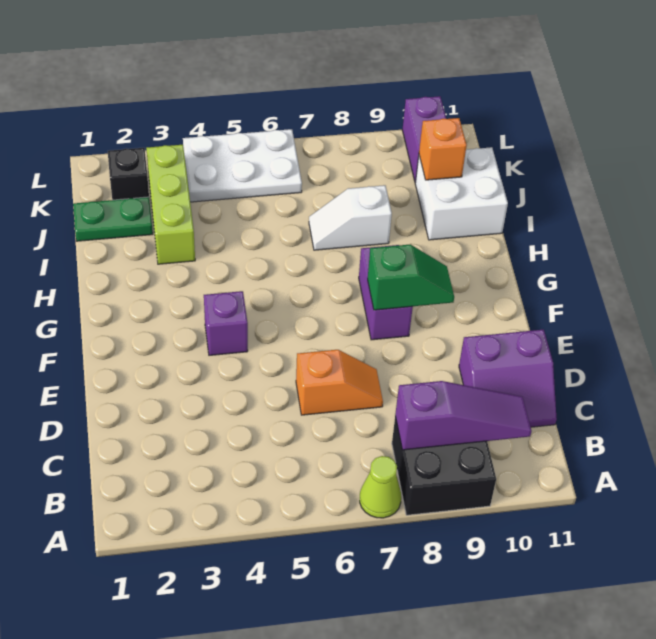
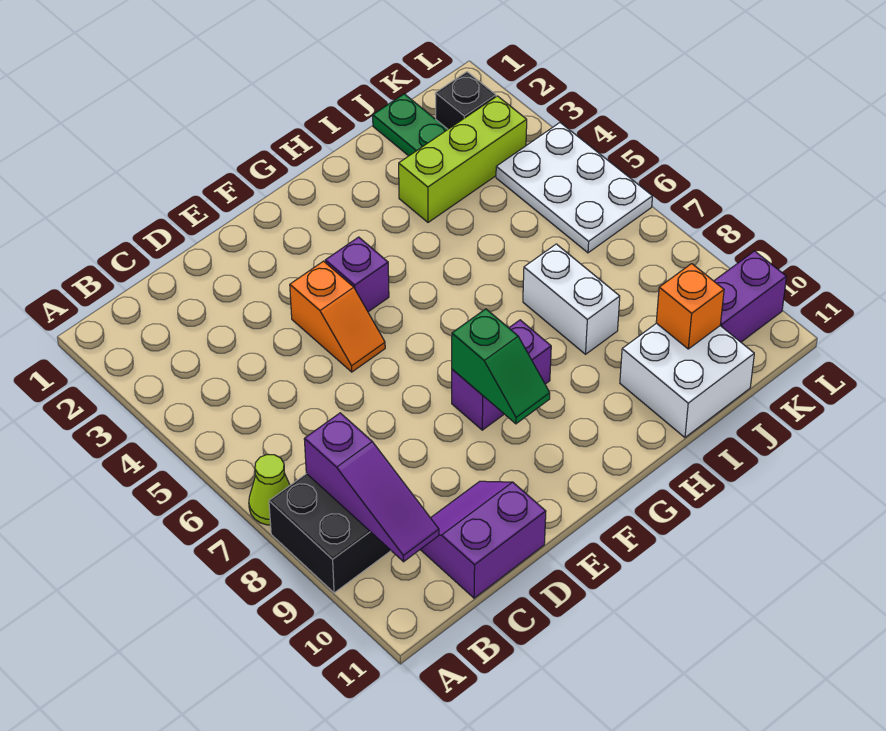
purple 2x2 slope [459,329,557,427] -> purple 2x2 slope turned to [420,481,546,598]
orange 1x2 slope [296,350,383,415] -> orange 1x2 slope moved to [290,261,385,372]
white 1x2 slope [309,185,392,250] -> white 1x2 brick [523,244,620,354]

